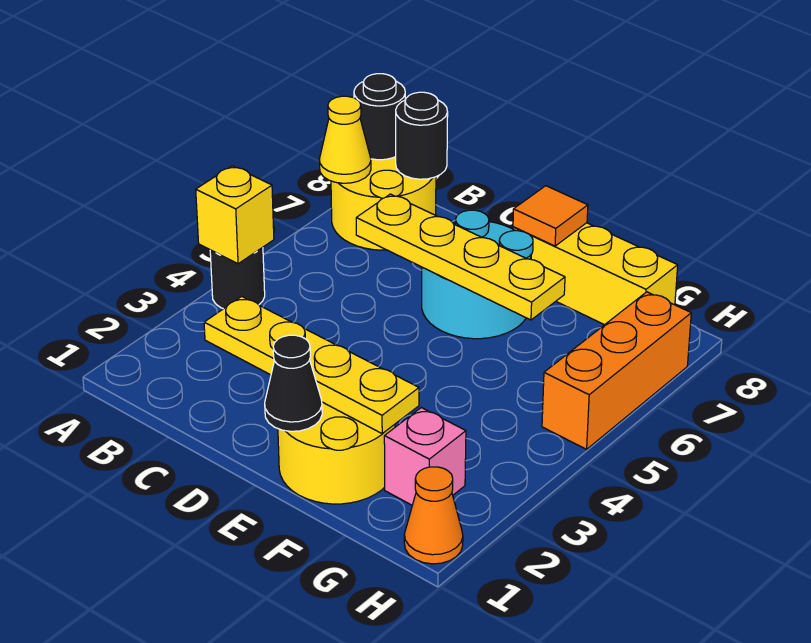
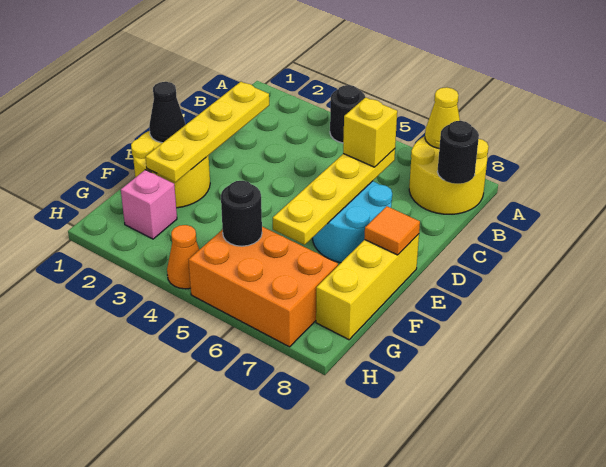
yellow 1x1 brick [196,166,274,264] -> yellow 1x1 brick moved to [343,97,397,167]
black 1x1 round brick [354,74,405,160] -> black 1x1 round brick moved to [221,181,262,246]
orange 1x1 cone [404,467,463,564] -> orange 1x1 cone moved to [167,225,199,289]
orange 1x3 brick [542,292,691,449] -> orange 2x3 brick [189,227,338,347]

